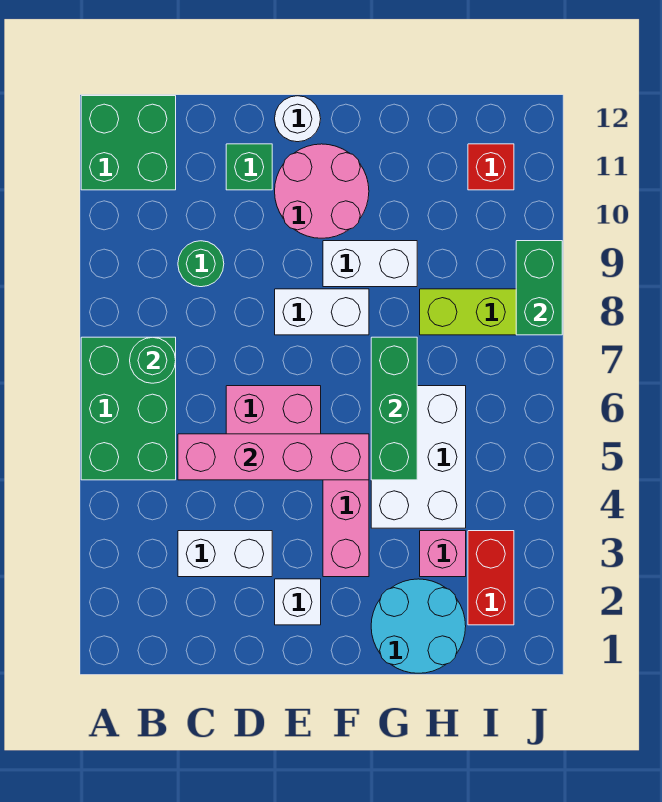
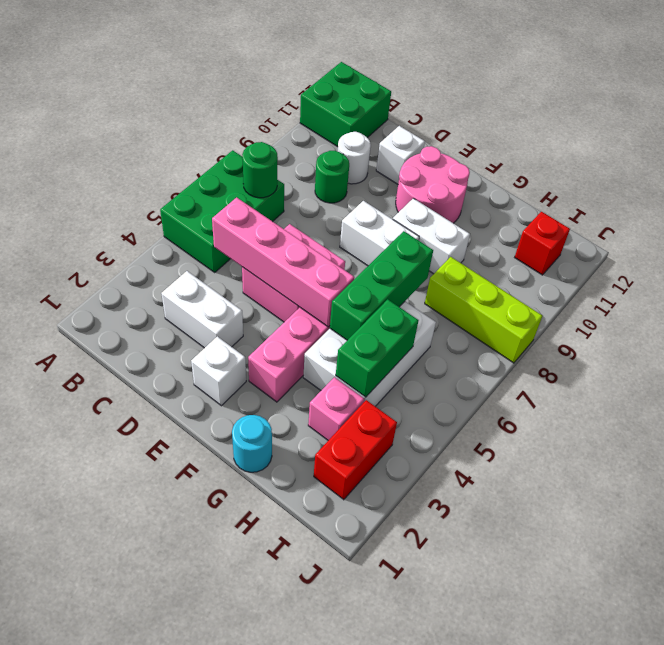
green 1x1 brick [226,144,272,190] -> white 1x1 brick [376,126,425,184]
white 1x1 round brick [275,96,321,142] -> white 1x1 round brick moved to [338,132,371,184]
cyan 2x2 round brick [371,579,466,673] -> cyan 1x1 round brick [232,415,272,472]
green 1x2 brick [516,241,562,335] -> green 1x2 brick moved to [336,299,418,397]

